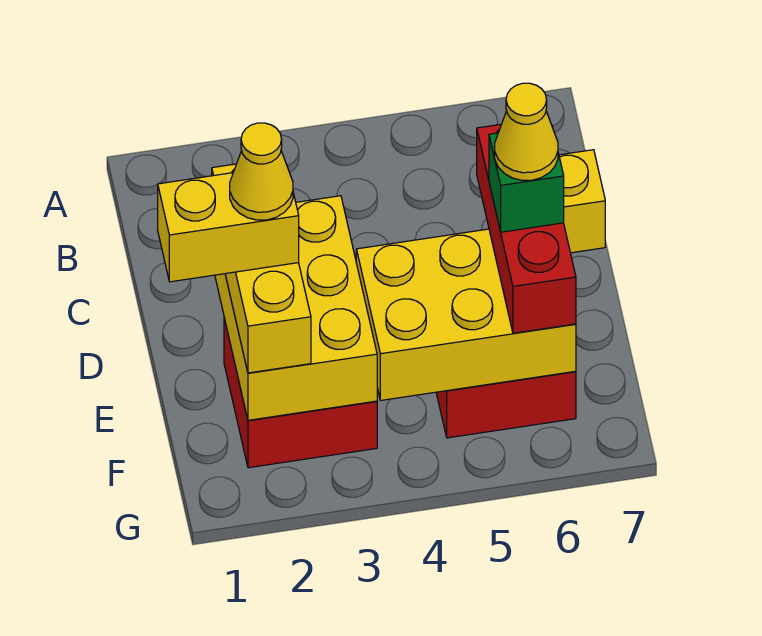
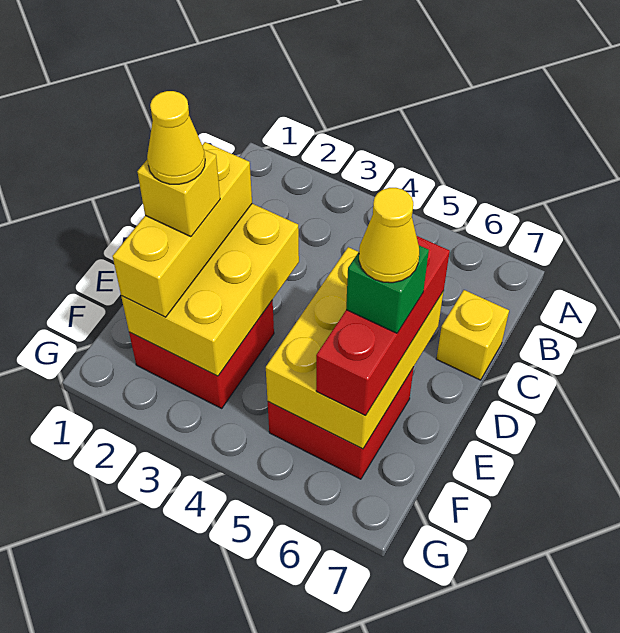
yellow 1x2 brick [158,173,299,282] -> yellow 1x1 brick [137,150,220,237]
yellow 2x3 brick [356,229,576,400] -> yellow 2x3 brick turned to [266,247,444,449]

